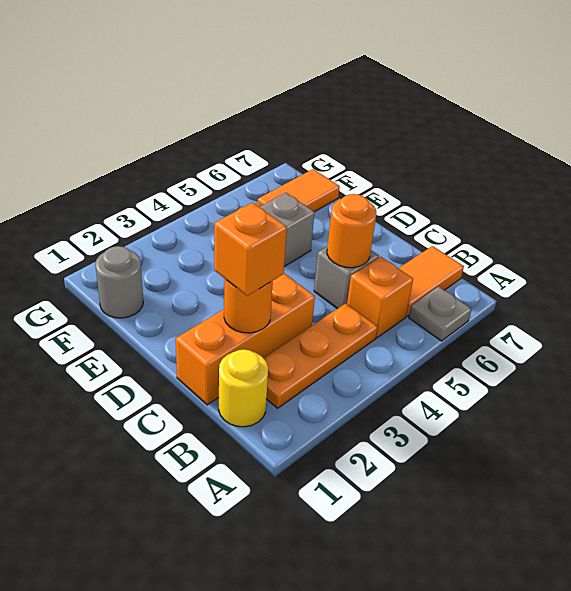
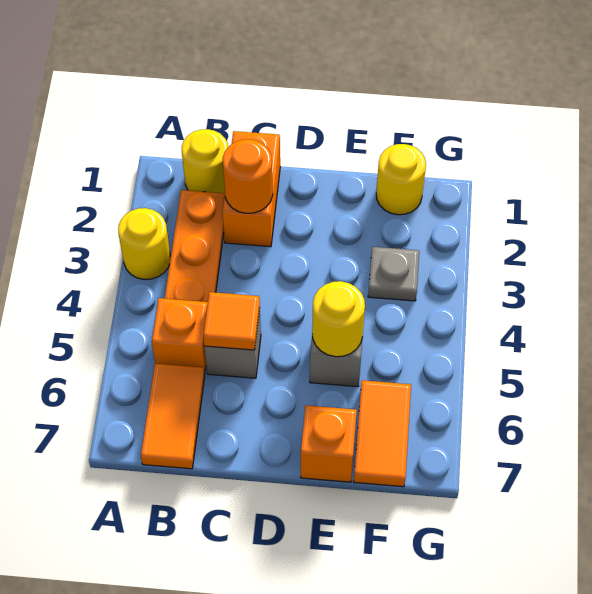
none -> yellow 1x1 round brick [118,208,170,280]
grey 1x1 plate [409,287,471,341] -> grey 1x1 plate moved to [368,247,419,301]
orange 1x3 brick [176,274,315,405] -> orange 1x2 brick [222,131,280,247]
orange 1x1 brick [214,203,287,296] -> orange 1x1 brick moved to [301,405,357,482]
orange 1x1 round brick [327,194,376,268] -> orange 1x1 tile [203,292,260,350]
none -> yellow 1x1 round brick [312,281,365,357]
grey 1x1 round brick [95,246,143,318] -> yellow 1x1 round brick [376,144,426,215]

